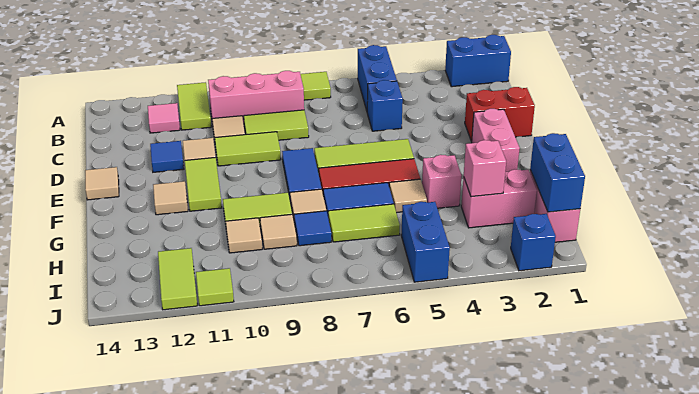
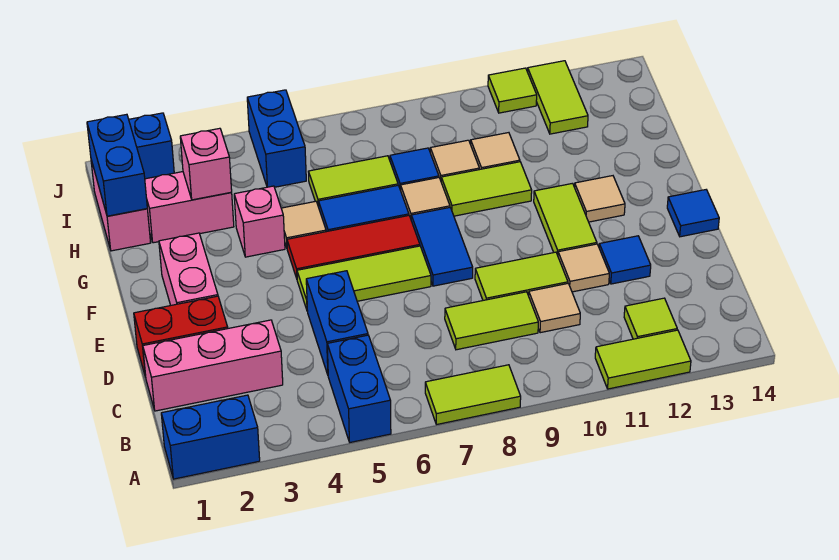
lime 1x2 tile [177,82,211,130] -> lime 1x2 tile turned to [595,330,691,389]
pink 1x3 brick [208,71,304,124] -> pink 1x3 brick moved to [143,320,283,411]
pink 1x1 tile [148,103,180,133] -> lime 1x1 tile [624,298,677,339]
blue 1x1 brick [367,80,403,131] -> blue 1x2 brick [306,271,368,375]
tan 1x1 tile [85,167,119,200] -> blue 1x1 tile [667,190,719,237]

